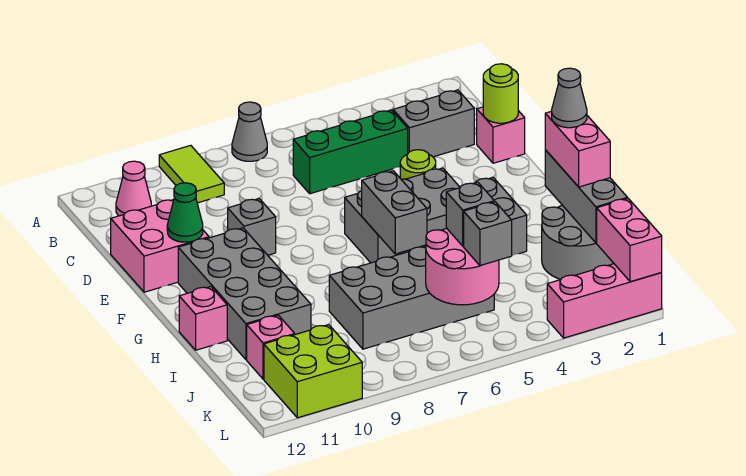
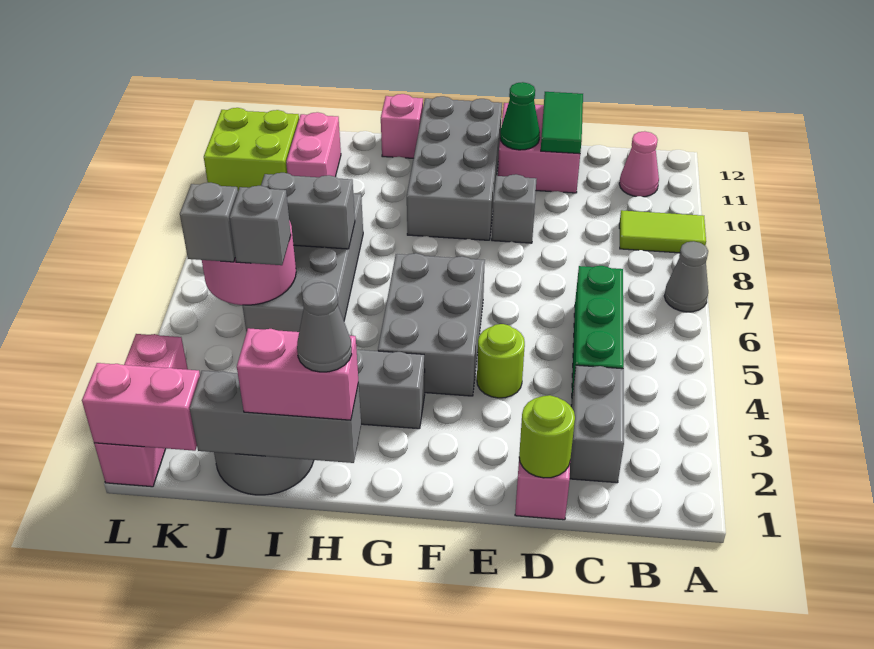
none -> green 1x2 tile [541,92,583,154]
grey 2x4 brick [178,228,311,360] -> grey 2x4 brick turned to [407,96,502,240]
grey 1x2 brick [362,171,427,254] -> grey 1x2 brick moved to [261,173,355,249]
pink 1x1 brick [247,315,295,379] -> pink 1x2 brick [286,112,341,177]

